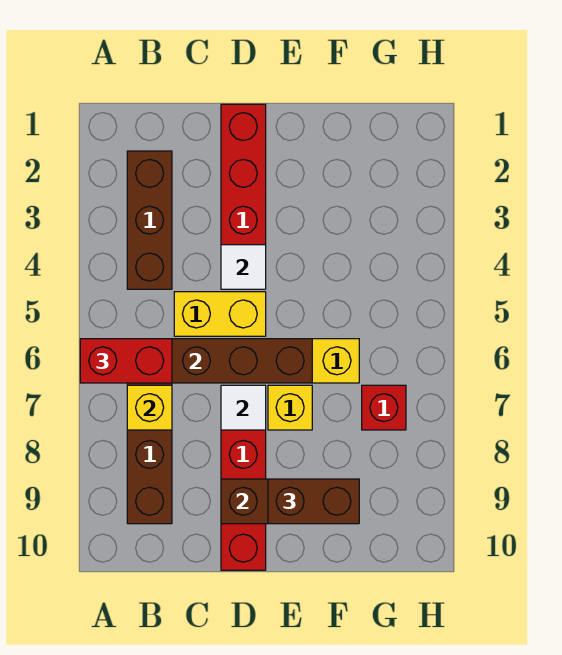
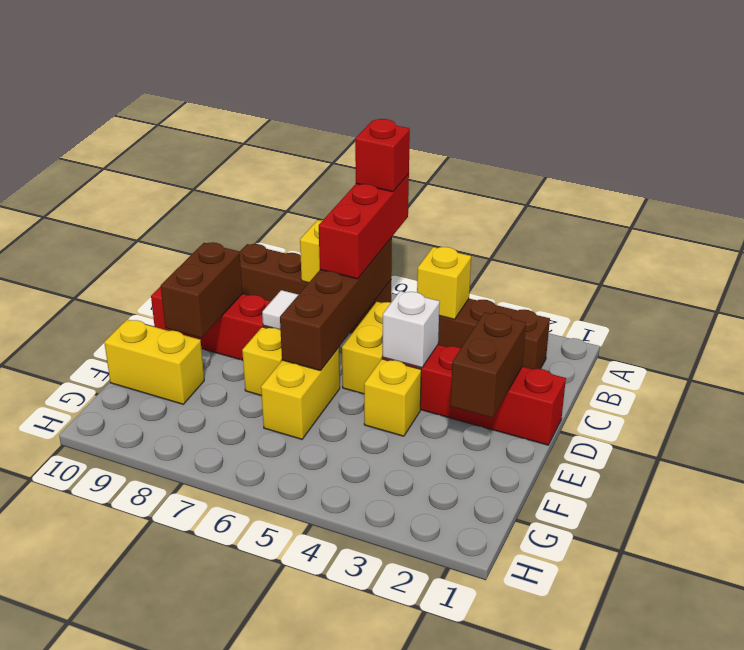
red 1x2 brick [80,339,172,383] -> red 1x3 brick [319,174,409,279]
none -> yellow 1x1 brick [417,247,471,319]
white 1x1 tile [221,245,266,289] -> white 1x1 brick [383,291,440,368]
none -> yellow 1x1 brick [364,359,421,436]
brown 1x2 brick [268,479,359,524] -> brown 1x2 brick moved to [450,312,526,418]
none -> yellow 1x2 brick [104,319,204,404]
red 1x1 brick [362,385,406,430] -> red 1x1 brick moved to [355,119,410,192]

